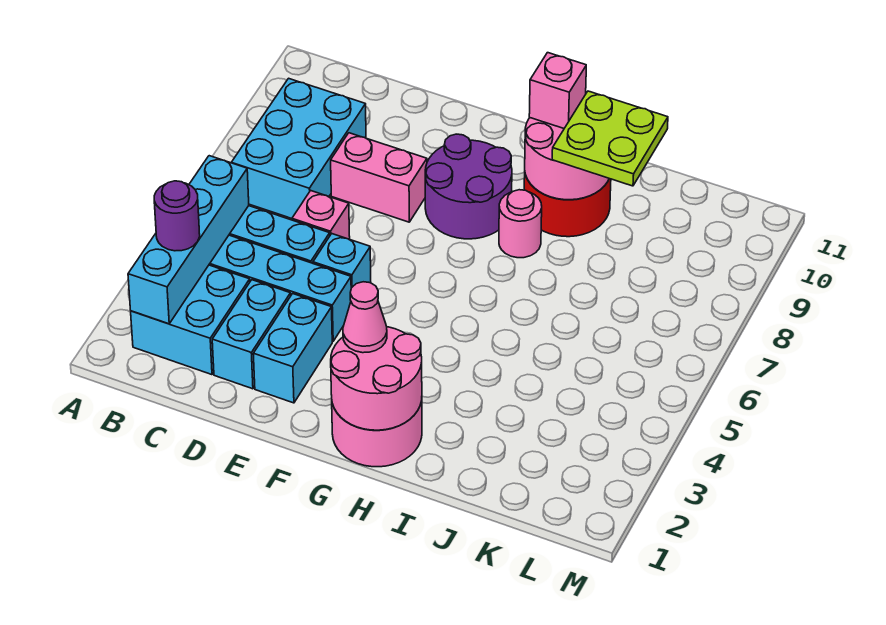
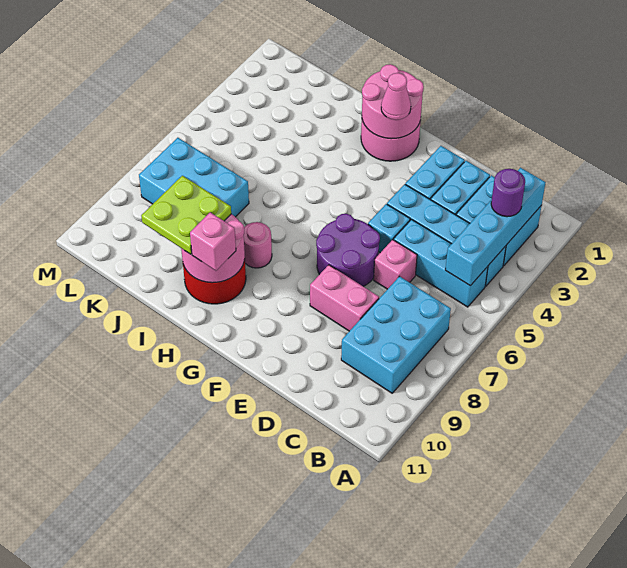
purple 2x2 round brick [425,134,512,239] -> purple 2x2 round brick moved to [316,214,380,286]
none -> cyan 2x3 brick [139,138,249,217]

